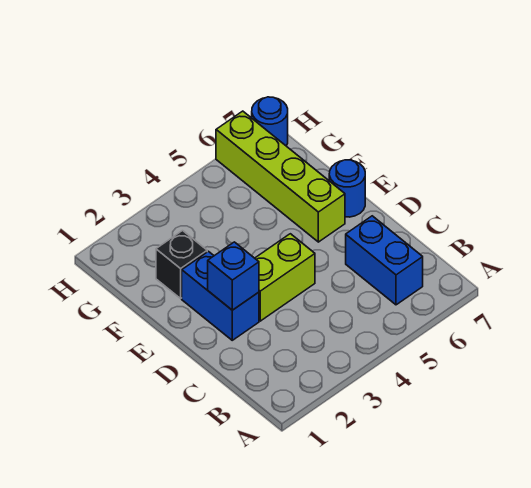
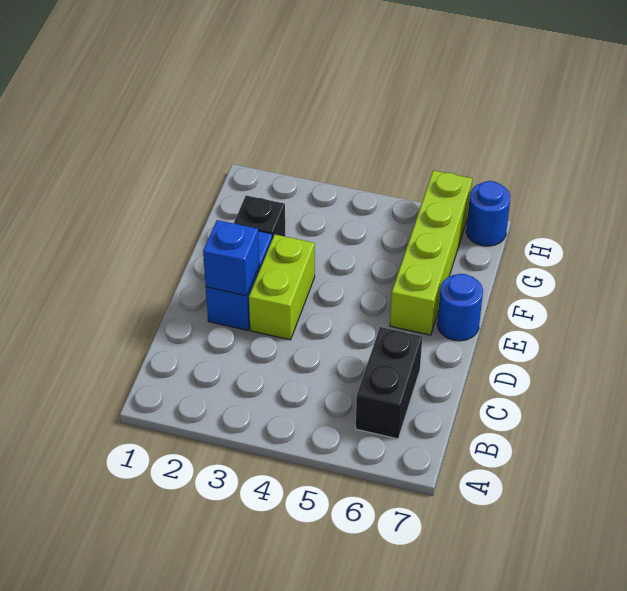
blue 1x2 brick [346,216,423,305] -> black 1x2 brick [356,327,422,439]
lime 1x2 brick [255,234,315,321] -> lime 1x2 brick turned to [249,234,315,340]

